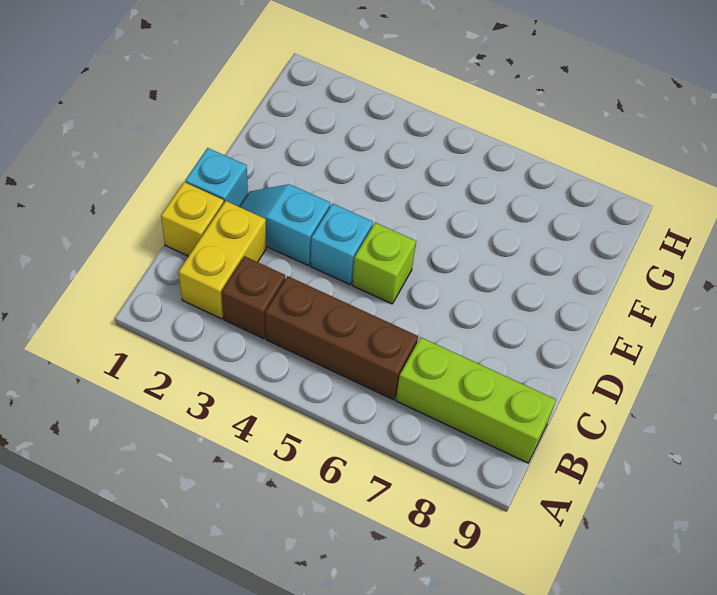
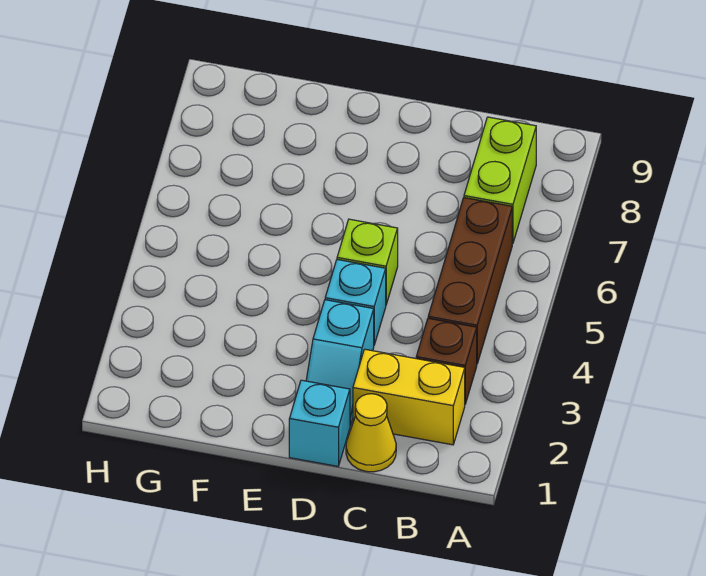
lime 1x3 brick [396,337,556,463] -> lime 1x2 brick [464,117,536,244]
yellow 1x1 brick [161,182,224,256] -> yellow 1x1 cone [346,394,396,472]

